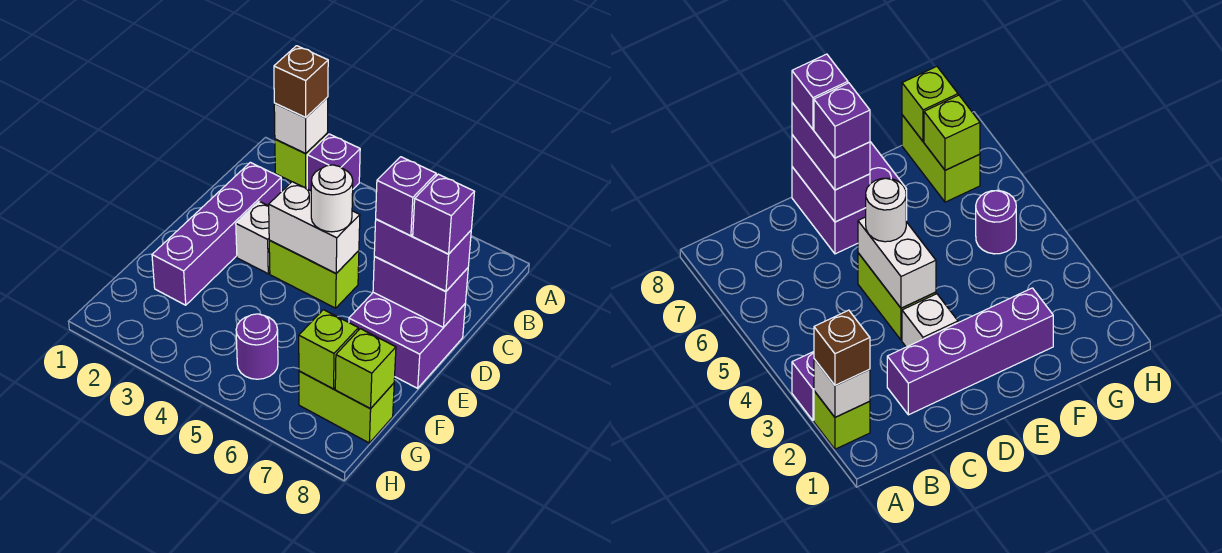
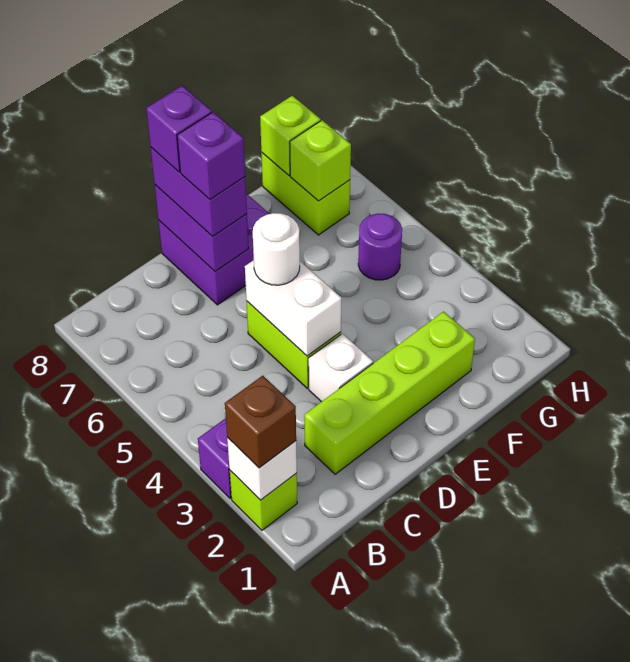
purple 1x4 brick [152,162,281,305] -> lime 1x4 brick [304,312,475,474]

